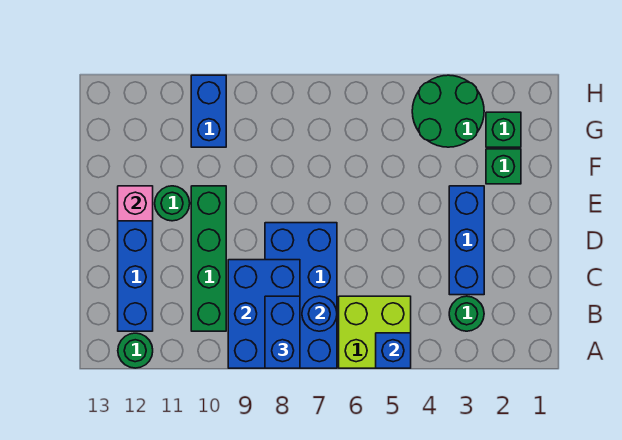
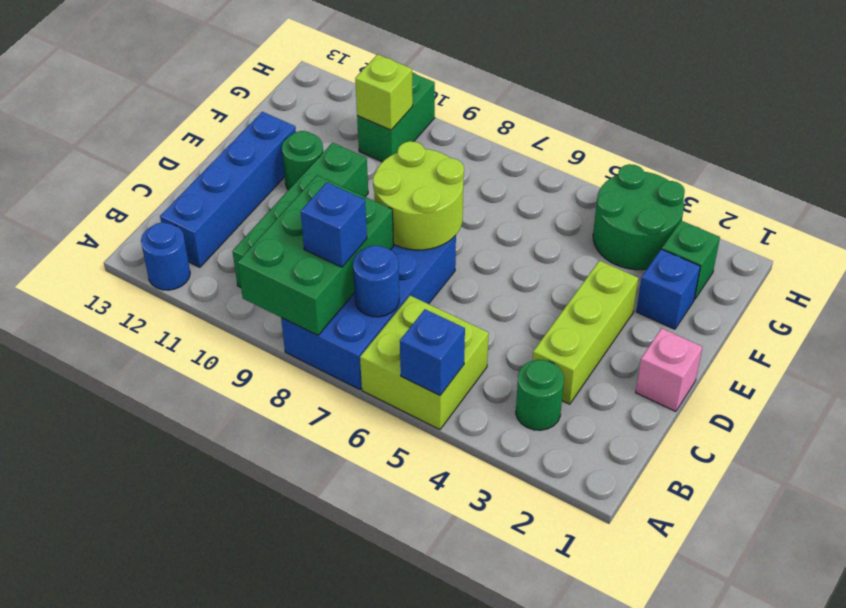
blue 2x3 brick [228,260,300,368] -> green 2x3 brick [238,175,394,335]
blue 1x2 brick [265,296,300,368] -> blue 1x1 brick [301,182,367,267]
green 1x1 round brick [118,333,153,368] -> blue 1x1 round brick [141,223,190,290]
blue 1x3 brick [449,186,484,295] -> lime 1x3 brick [532,261,638,404]
none -> lime 2x2 round brick [373,141,464,250]
pink 1x1 brick [118,186,153,221] -> pink 1x1 brick moved to [636,328,702,412]
green 1x1 brick [486,149,521,184] -> blue 1x1 brick [636,249,700,329]
blue 1x2 brick [191,75,226,147] -> green 1x2 brick [357,72,435,162]
none -> lime 1x1 brick [355,54,413,130]

